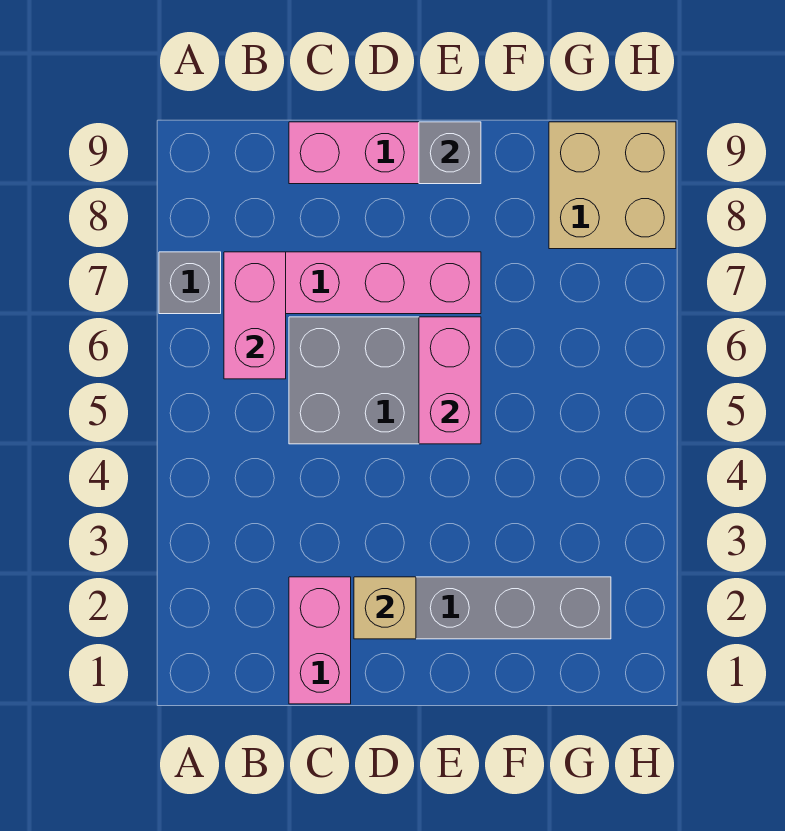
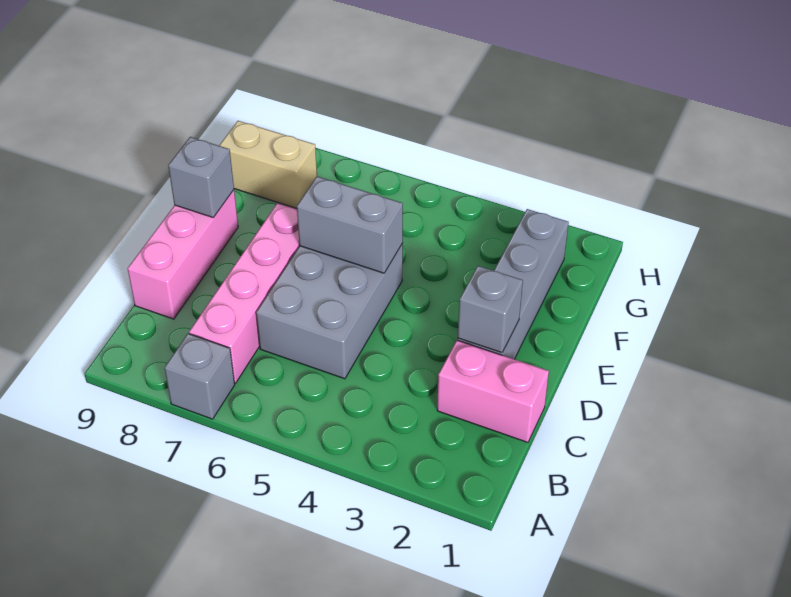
pink 1x2 brick [224,252,286,379] -> none
tan 1x1 brick [354,577,416,639] -> grey 1x1 brick [458,266,523,353]
pink 1x2 brick [419,317,481,444] -> grey 1x2 brick [297,176,403,273]
tan 2x2 brick [549,122,676,249] -> tan 1x2 brick [219,121,317,208]

